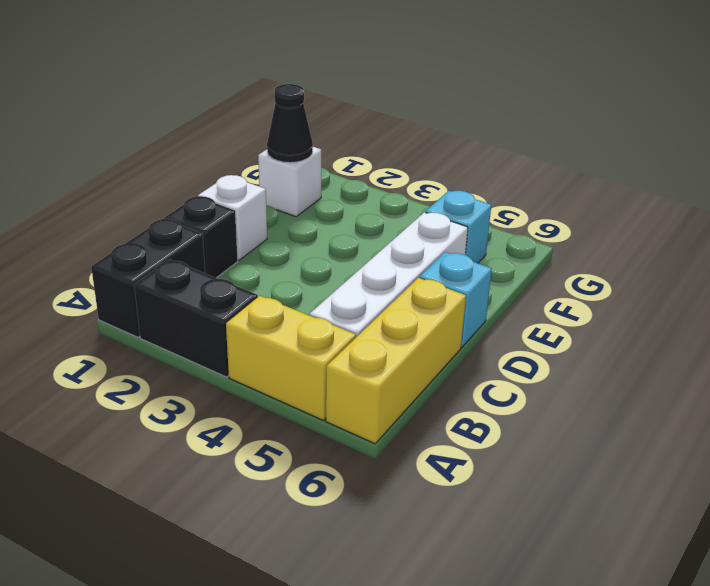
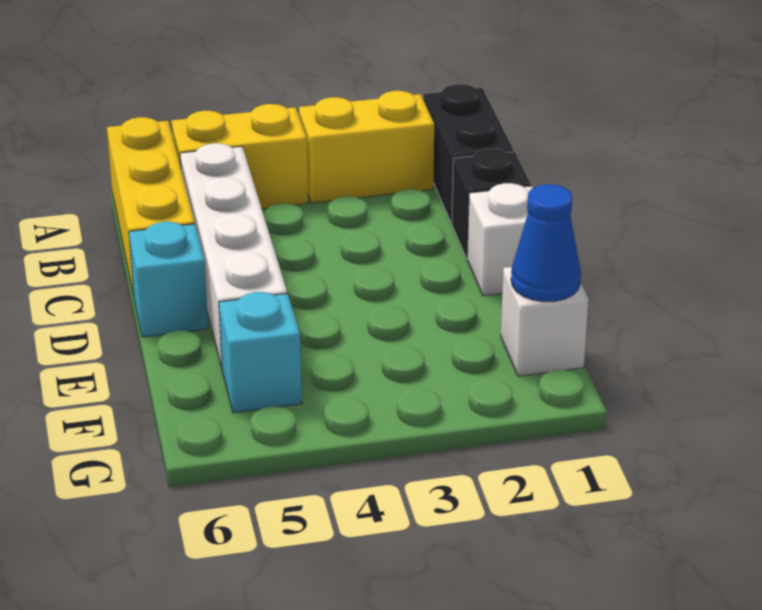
black 1x2 brick [134,259,258,377] -> yellow 1x2 brick [299,91,434,203]
black 1x1 cone [267,84,313,163] -> blue 1x1 cone [511,184,581,302]

